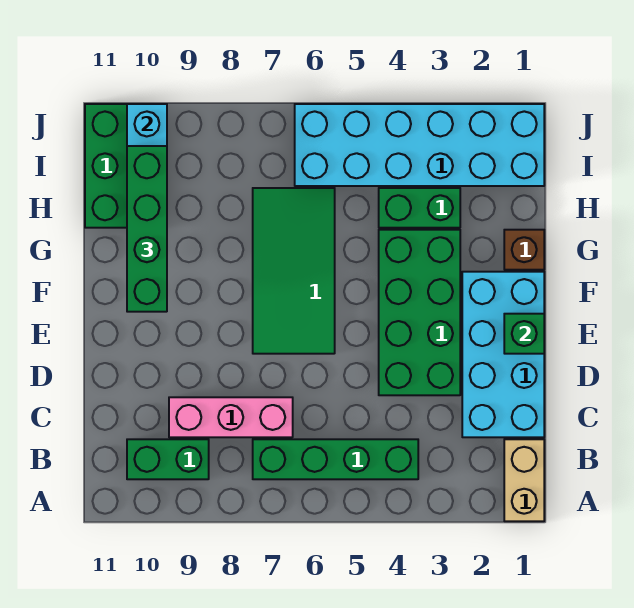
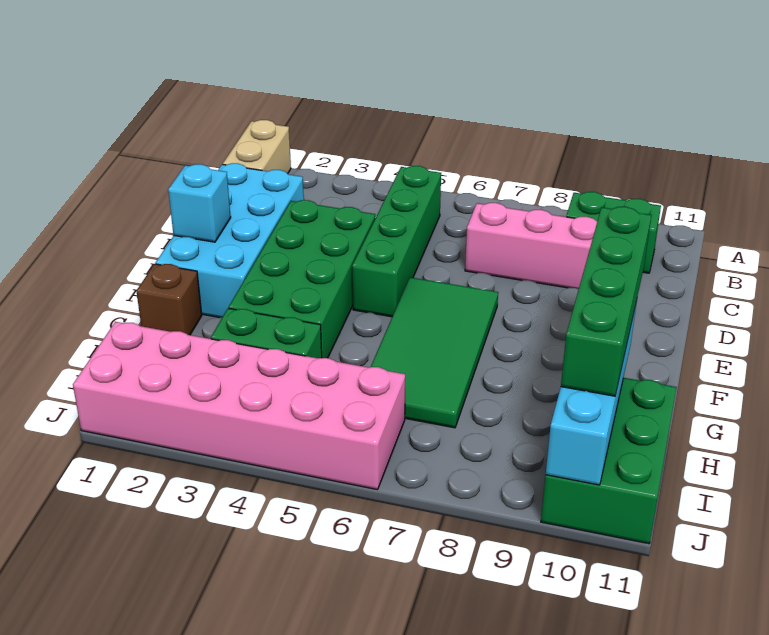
green 1x4 brick [253,439,418,479] -> green 1x4 brick turned to [352,166,441,317]
green 1x1 brick [504,314,544,354] -> cyan 1x1 brick [168,164,231,242]
cyan 2x6 brick [295,104,544,186] -> pink 2x6 brick [73,322,405,490]

